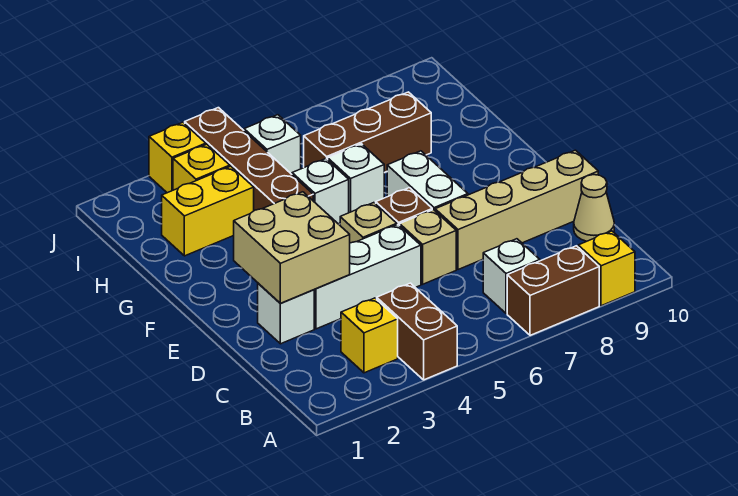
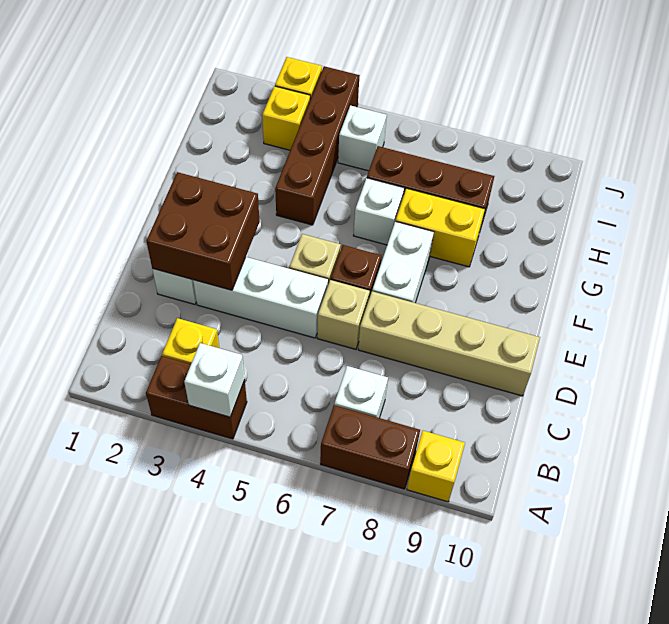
brown 1x2 brick [377,283,457,380] -> brown 1x2 brick turned to [146,356,247,439]
tan 1x1 cone [574,175,614,241] -> none
tan 2x2 brick [234,192,350,304] -> brown 2x2 brick [146,172,259,290]
white 1x1 brick [292,159,349,224] -> white 1x1 brick moved to [184,343,245,417]
yellow 1x2 brick [162,166,254,256] -> yellow 1x2 brick moved to [395,188,485,267]

